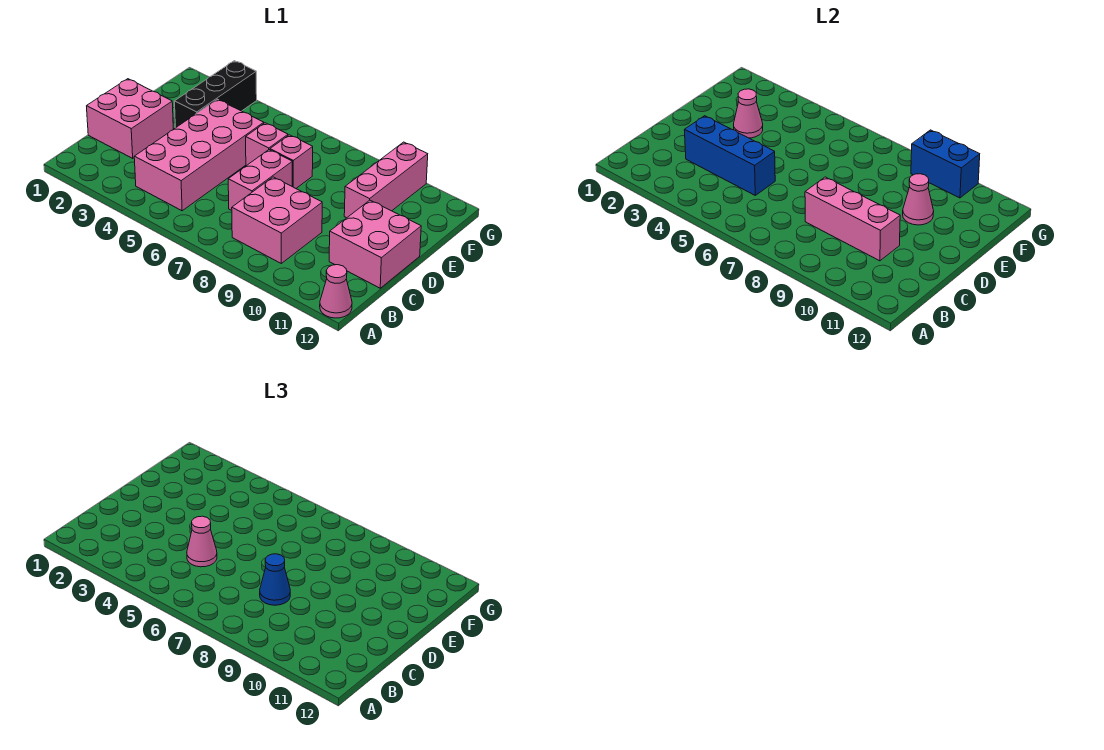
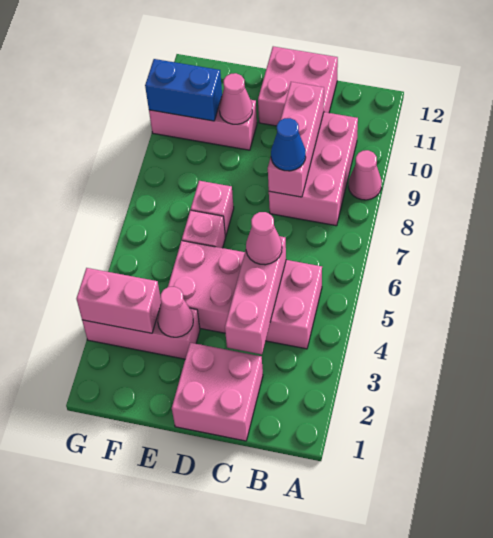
pink 1x1 cone [320,265,352,318] -> pink 1x1 cone moved to [349,150,382,200]
pink 2x2 brick [232,177,322,263] -> pink 2x3 brick [269,112,358,226]
blue 1x3 brick [684,116,775,195] -> pink 1x3 brick [225,236,286,354]
pink 1x2 brick [228,150,293,210] -> pink 1x2 brick moved to [77,268,161,333]
black 1x3 brick [175,61,257,128] -> pink 1x3 brick [82,308,200,359]
blue 1x2 brick [911,130,980,198] -> blue 1x2 brick turned to [145,59,222,121]

